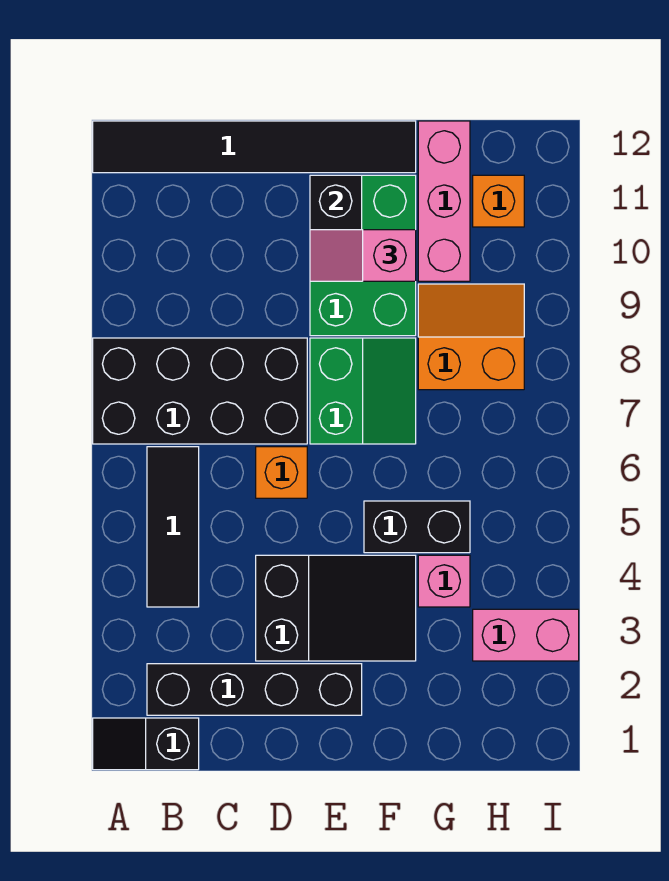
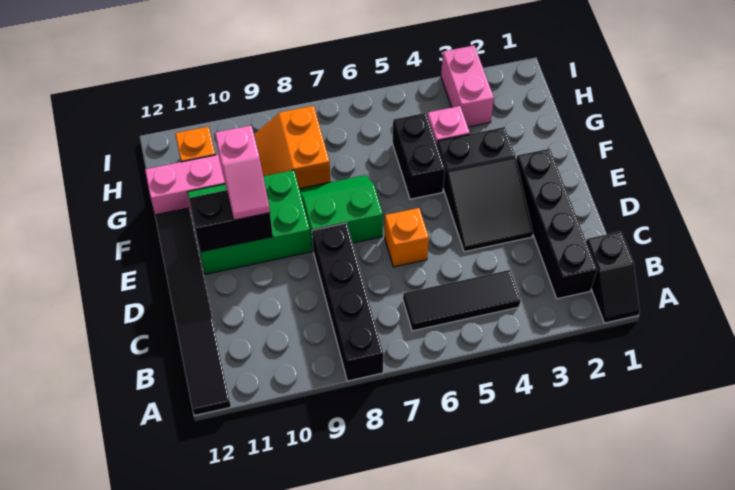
black 2x4 brick [93,338,307,444] -> black 1x4 brick [312,223,383,381]
black 2x3 slope [256,555,416,661] -> black 2x3 slope turned to [437,127,533,252]

